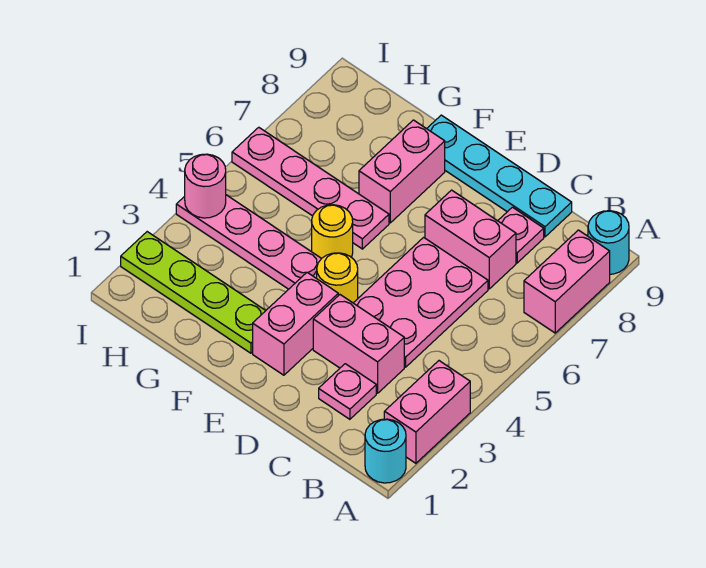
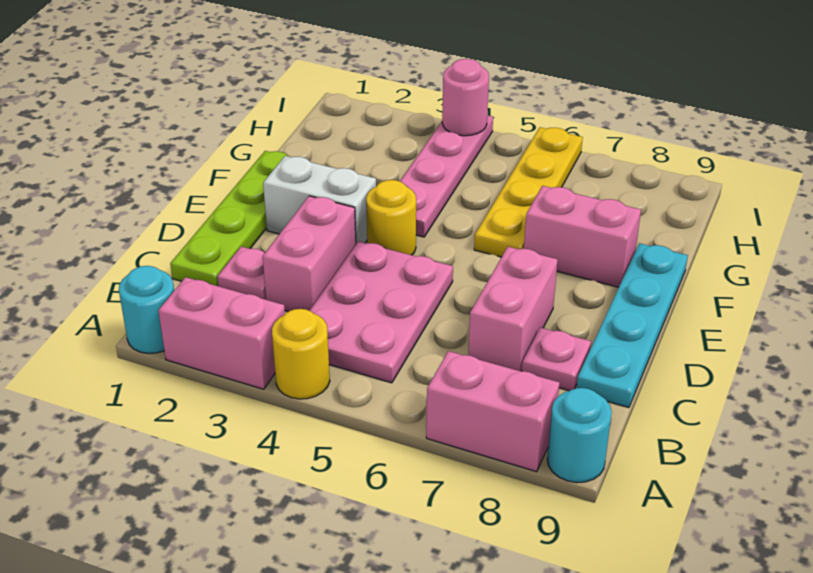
pink 2x3 plate [354,237,488,367] -> pink 2x3 plate turned to [310,241,453,383]
pink 1x2 brick [253,272,338,375] -> white 1x2 brick [263,156,376,243]
lime 1x4 plate [121,232,266,353] -> lime 1x4 plate moved to [170,151,289,286]
yellow 1x1 round brick [312,205,353,258] -> yellow 1x1 round brick moved to [272,309,330,399]
pink 1x4 plate [232,127,389,249] -> yellow 1x4 plate [474,127,583,257]

